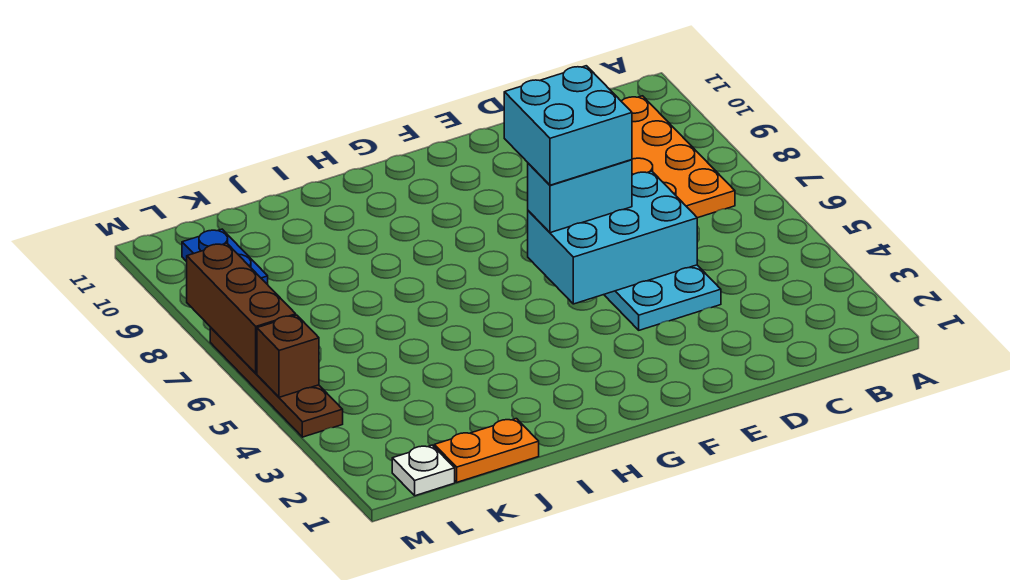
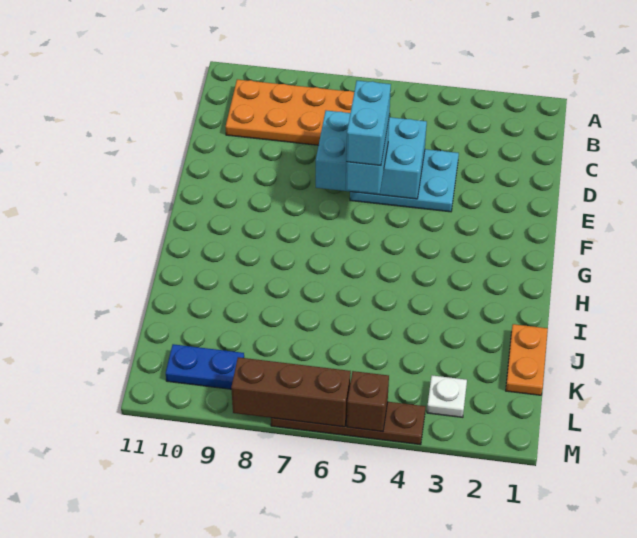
cyan 2x3 brick [528,171,697,304] -> cyan 2x3 brick turned to [316,110,427,199]
cyan 2x2 brick [504,66,632,185] -> cyan 1x2 brick [346,81,391,166]
white 1x1 plate [392,445,455,496] -> white 1x1 plate moved to [427,375,467,417]

